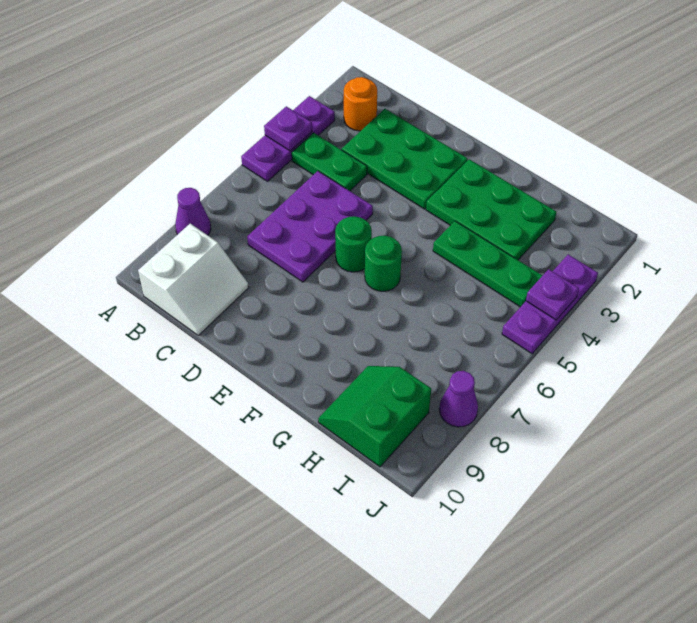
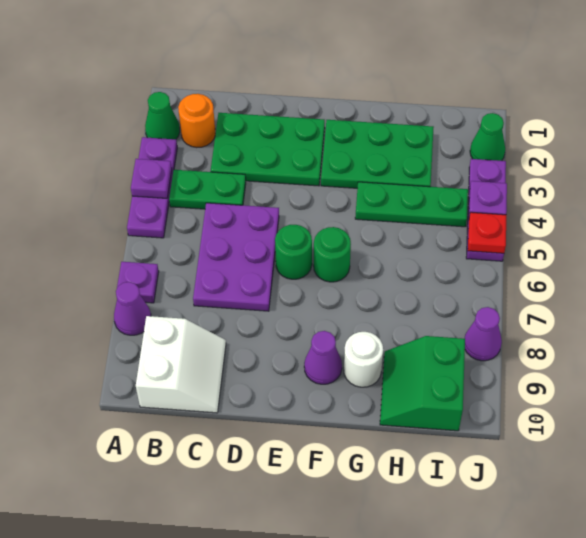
none -> green 1x1 cone [145,92,180,139]
none -> purple 1x1 plate [117,262,159,303]
none -> purple 1x1 cone [304,331,342,384]
none -> white 1x1 round brick [344,332,383,387]
none -> green 1x1 cone [470,113,505,161]
none -> red 1x1 plate [468,212,506,253]

